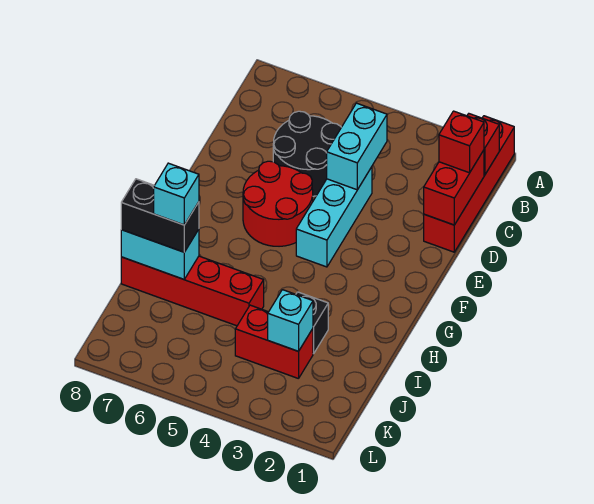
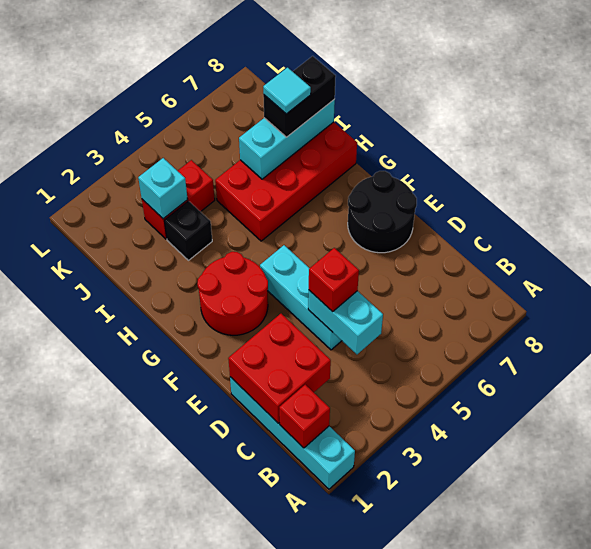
red 1x4 brick [424,116,514,252] -> cyan 1x4 brick [230,377,355,489]
red 1x2 brick [424,150,484,225] -> red 2x2 brick [228,314,331,423]
red 1x1 brick [439,111,484,173] -> red 1x1 brick moved to [309,248,359,312]
black 2x2 round brick [273,111,341,196] -> black 2x2 round brick moved to [348,171,417,253]
red 2x2 round brick [243,161,313,246] -> red 2x2 round brick moved to [197,252,268,335]
red 1x4 brick [121,256,264,326] -> red 2x4 brick [215,122,357,241]
cyan 1x2 brick [121,229,199,279] -> cyan 1x3 brick [239,99,335,179]
cyan 1x1 brick [154,163,199,225] -> cyan 1x1 tile [263,68,311,114]

